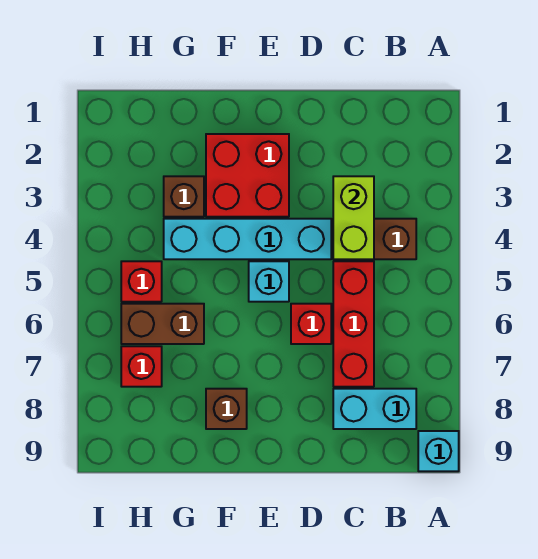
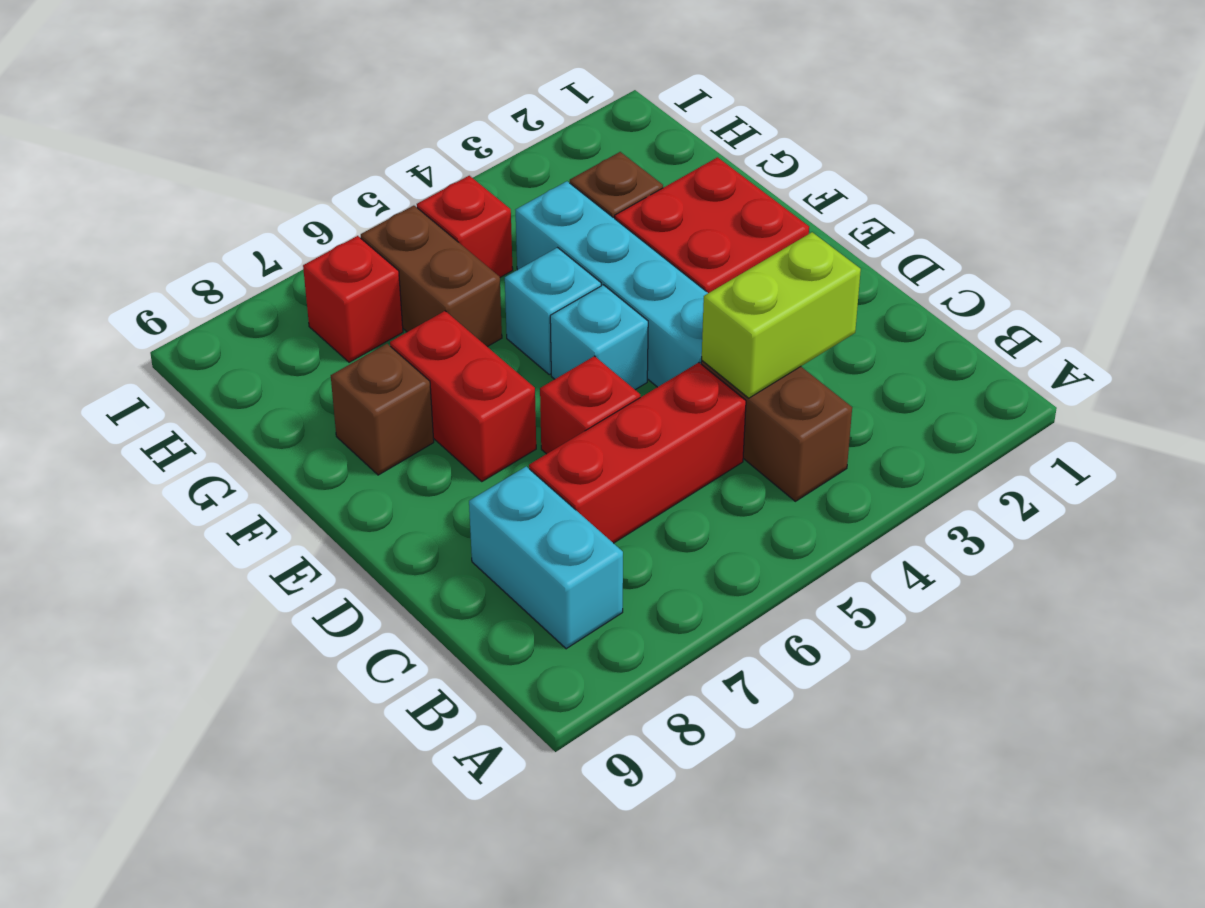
cyan 1x1 brick [418,431,459,471] -> cyan 1x1 brick moved to [505,248,601,374]
none -> red 1x2 brick [390,311,536,481]

